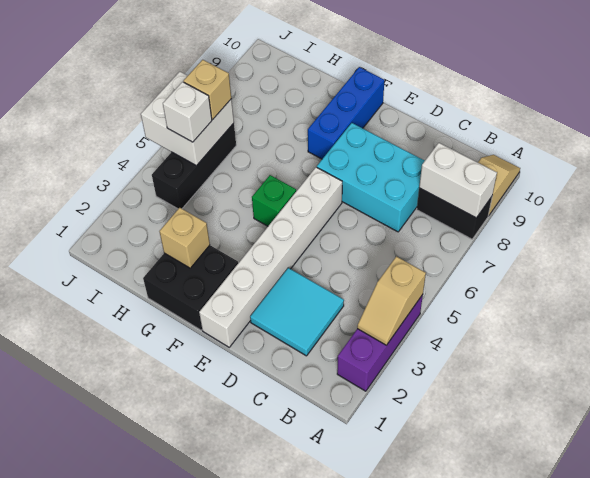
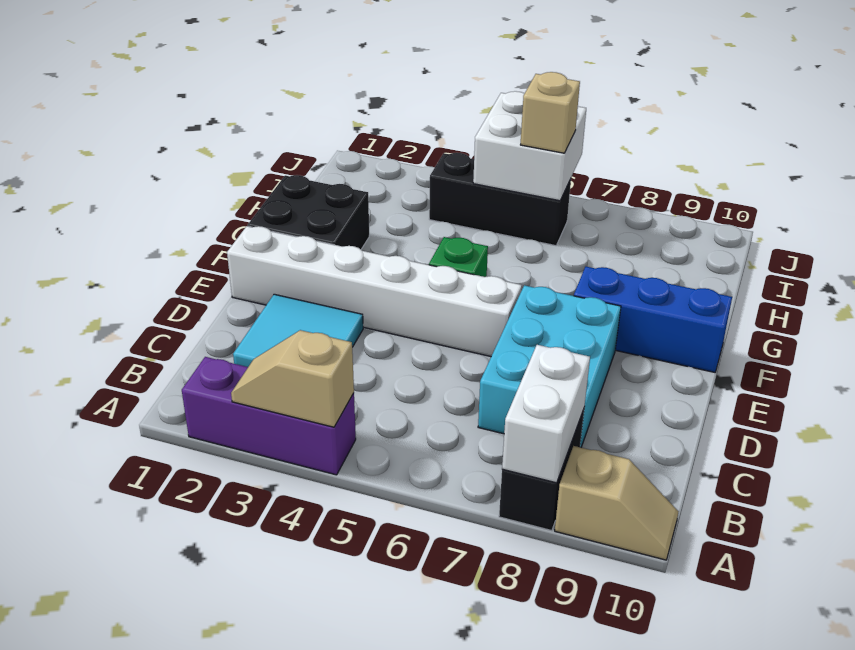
tan 1x1 brick [159,208,210,268] -> none
white 1x1 brick [163,82,212,142] -> none

